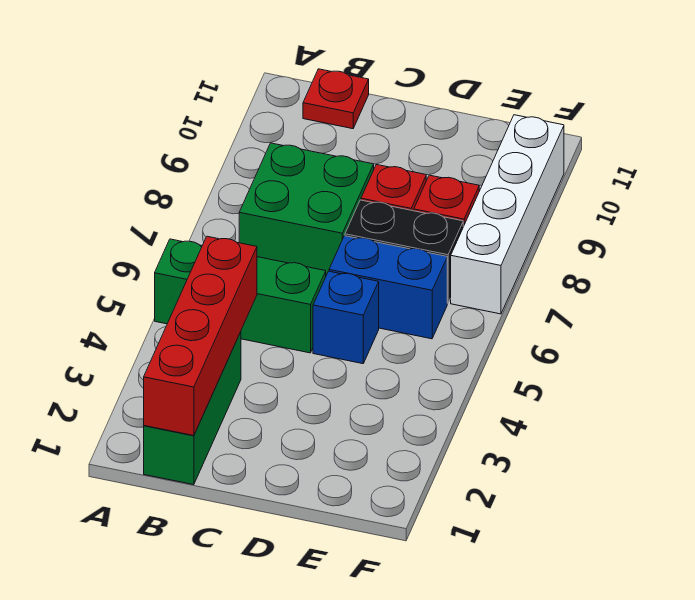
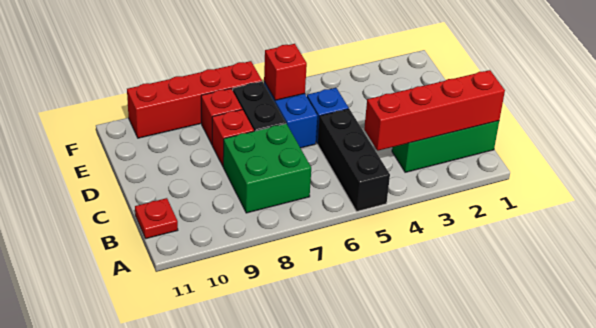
green 1x3 brick [155,239,326,353] -> black 1x3 brick [318,109,390,212]
none -> red 1x1 brick [264,44,307,100]
white 1x4 brick [451,115,564,314] -> red 1x4 brick [127,61,262,138]

